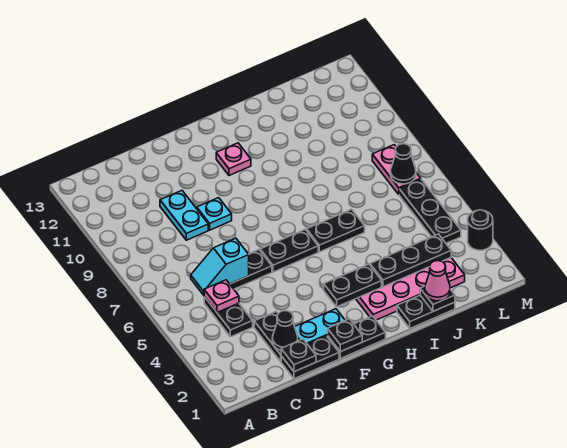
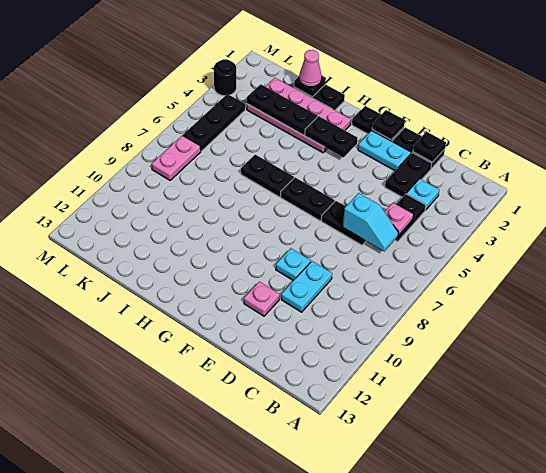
none -> cyan 1x1 plate [406,179,439,210]
black 1x1 cone [272,311,298,350] -> none
pink 1x1 plate [216,143,251,175] -> pink 1x1 plate moved to [244,282,280,316]
black 1x1 cone [391,144,416,184] -> none

